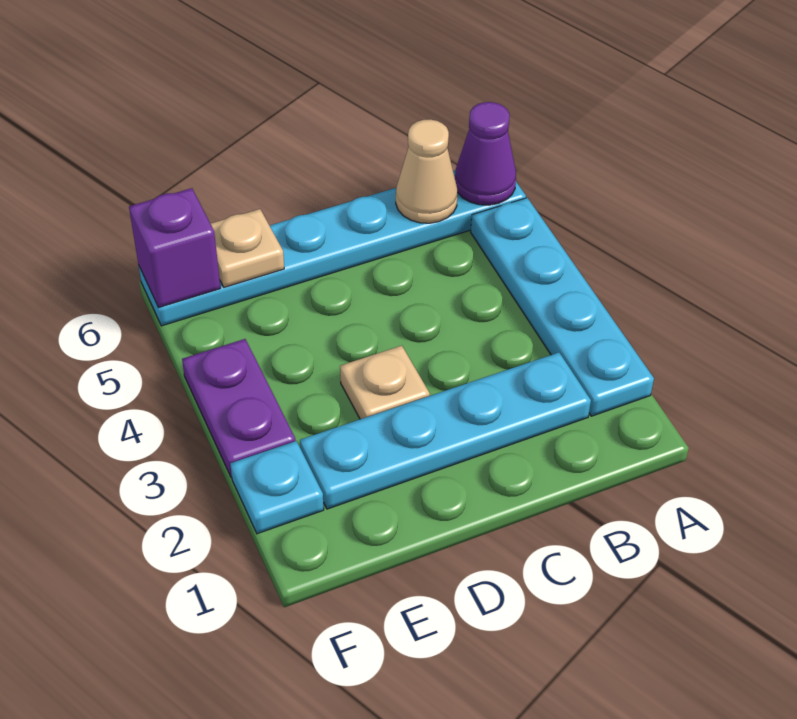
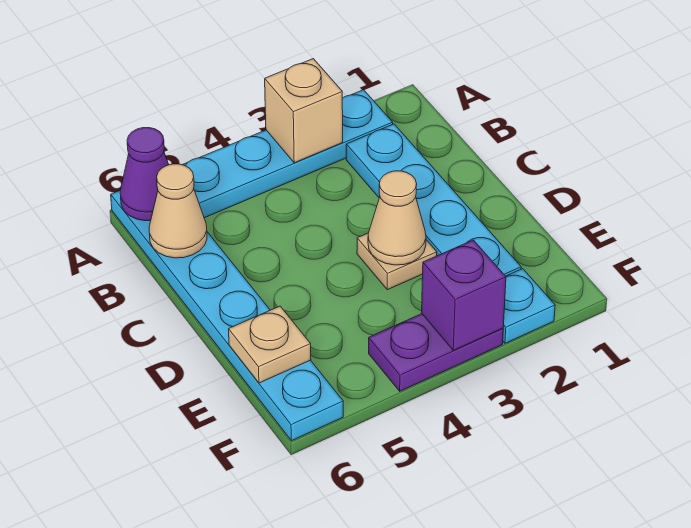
none -> tan 1x1 brick [265,59,343,163]
none -> tan 1x1 cone [368,171,426,265]
purple 1x1 brick [129,188,220,308] -> purple 1x1 brick moved to [422,240,506,350]

